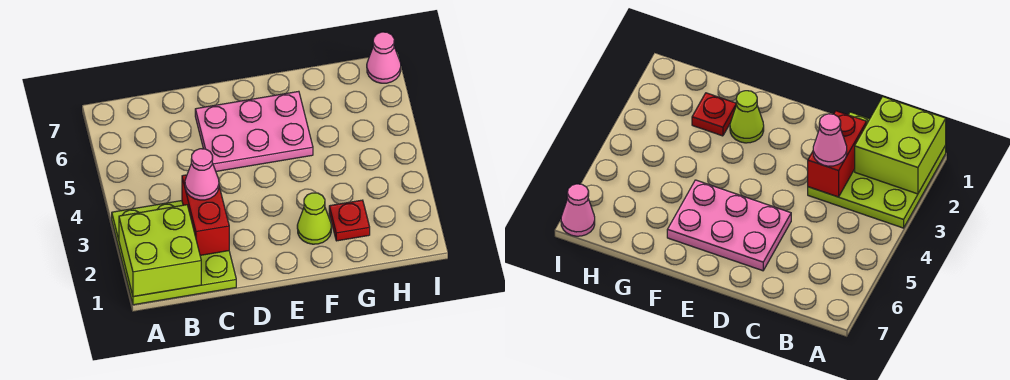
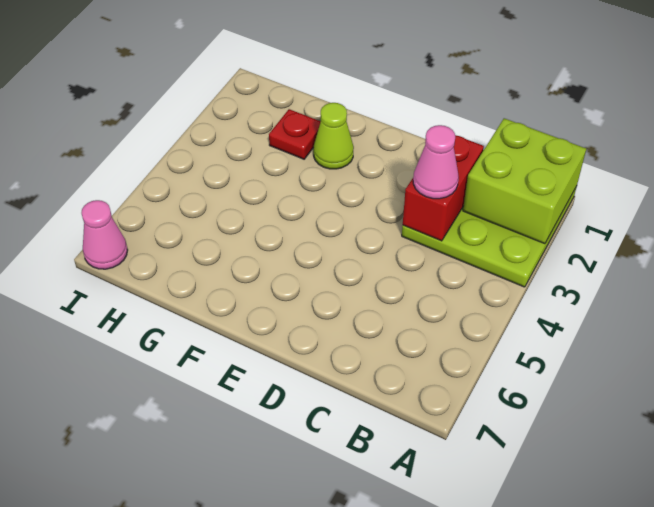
pink 2x3 plate [195,91,313,171] -> none

